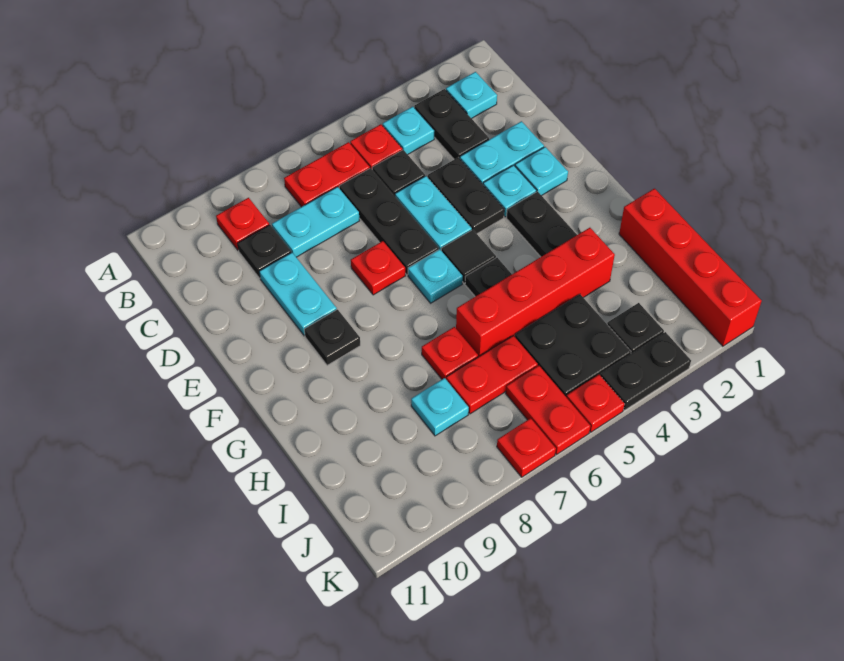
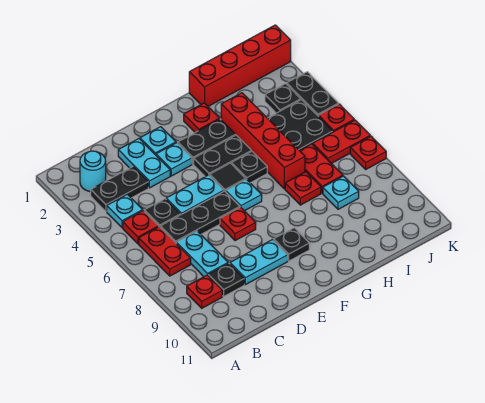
cyan 1x1 plate [446,72,497,119] -> cyan 1x1 round brick [80,151,106,192]
black 1x2 plate [428,157,504,234] -> black 1x2 plate moved to [194,135,251,177]
none -> red 1x1 plate [184,103,220,132]

